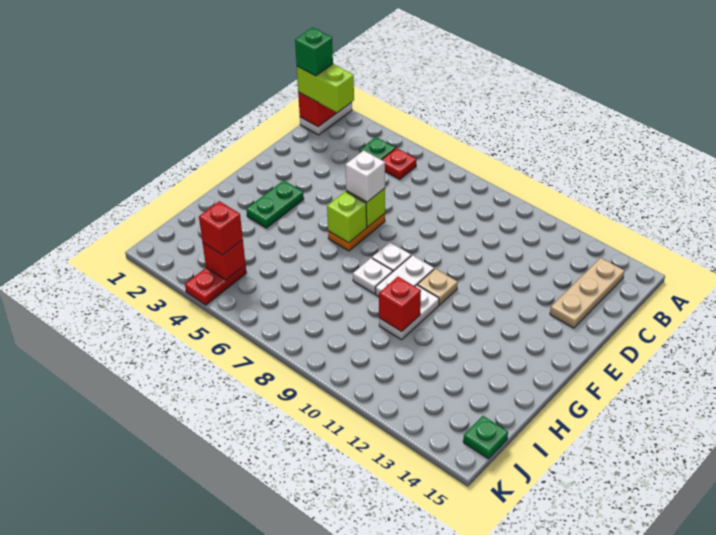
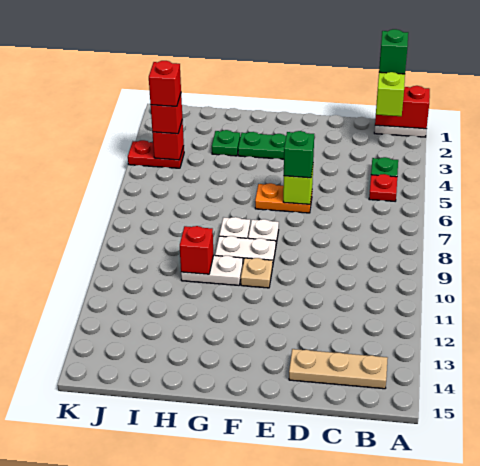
white 1x1 brick [345,150,385,202] -> green 1x1 brick [284,131,314,178]
lime 1x1 brick [327,191,367,243] -> none
none -> red 1x1 brick [149,61,181,106]
green 1x1 plate [463,416,508,459] -> green 1x1 plate moved to [212,130,240,156]

